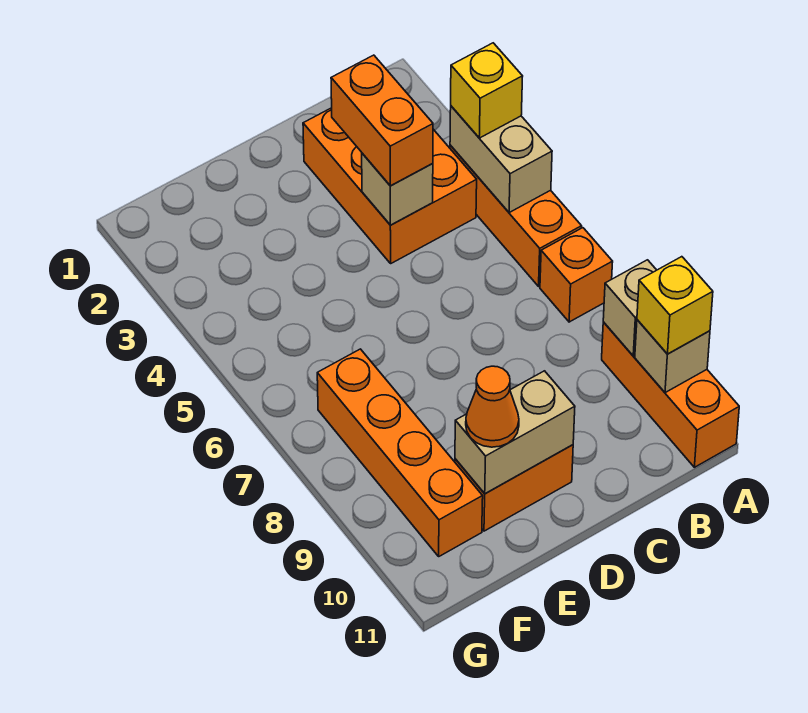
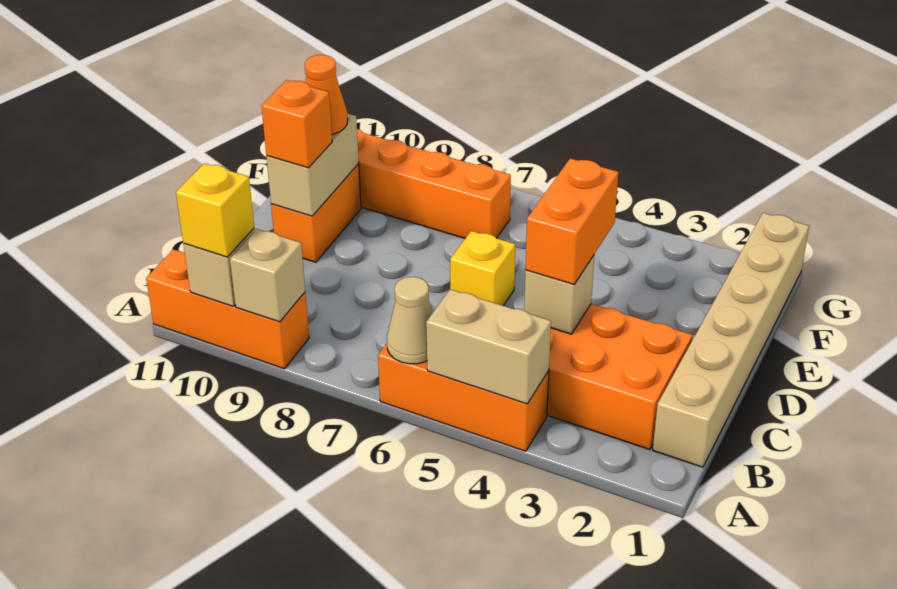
yellow 1x1 brick [451,43,523,138] -> yellow 1x1 brick moved to [450,231,515,306]
none -> tan 1x1 cone [387,277,432,364]
orange 1x1 brick [540,228,613,322] -> orange 1x1 brick moved to [261,80,332,168]
none -> tan 1x6 brick [653,213,809,467]
orange 1x2 brick [331,55,433,186] -> orange 1x2 brick turned to [525,158,618,284]

